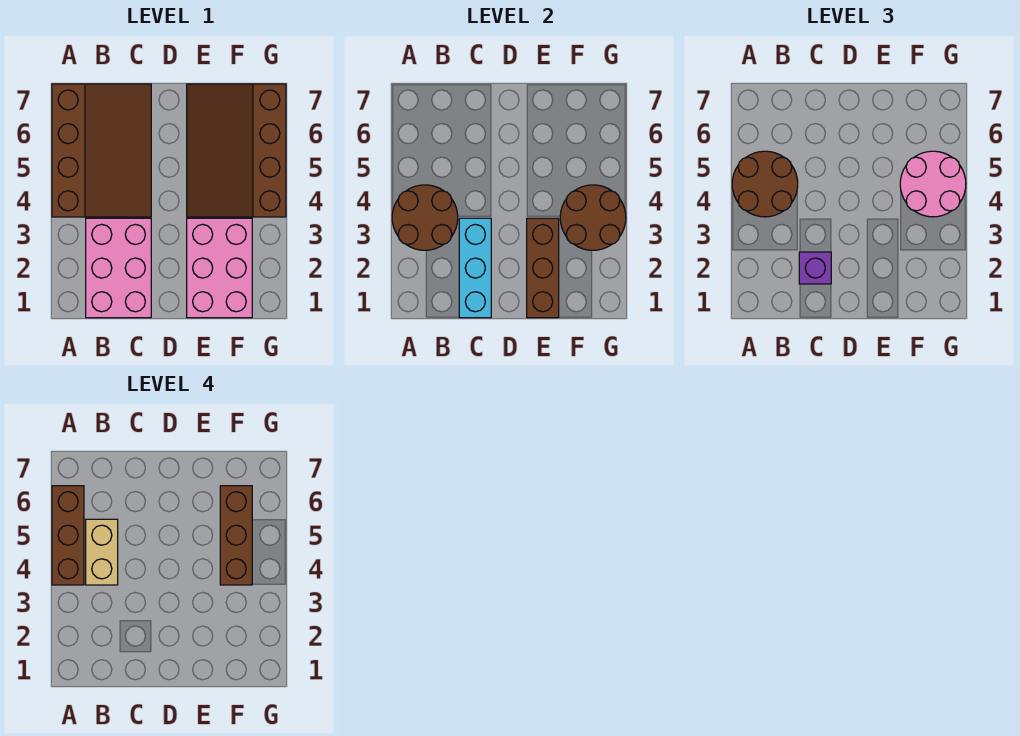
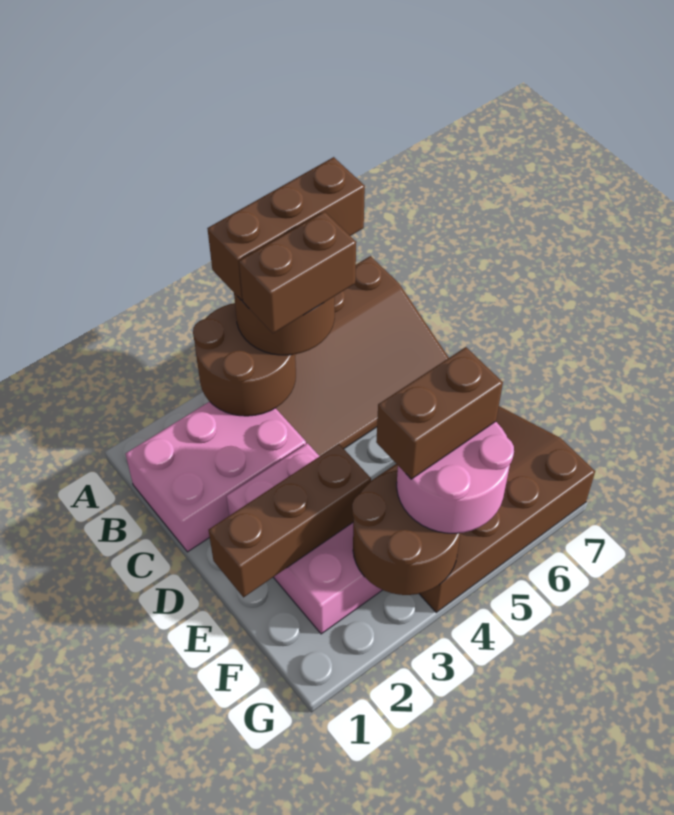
tan 1x2 brick [86,519,118,585] -> brown 1x2 brick [239,211,356,333]
cyan 1x3 brick [459,218,491,318] -> none
purple 1x1 brick [799,252,831,284] -> none
pink 2x3 brick [187,218,252,318] -> pink 2x3 brick turned to [226,443,382,634]
brown 1x3 brick [220,486,252,585] -> brown 1x2 brick [376,347,503,479]

